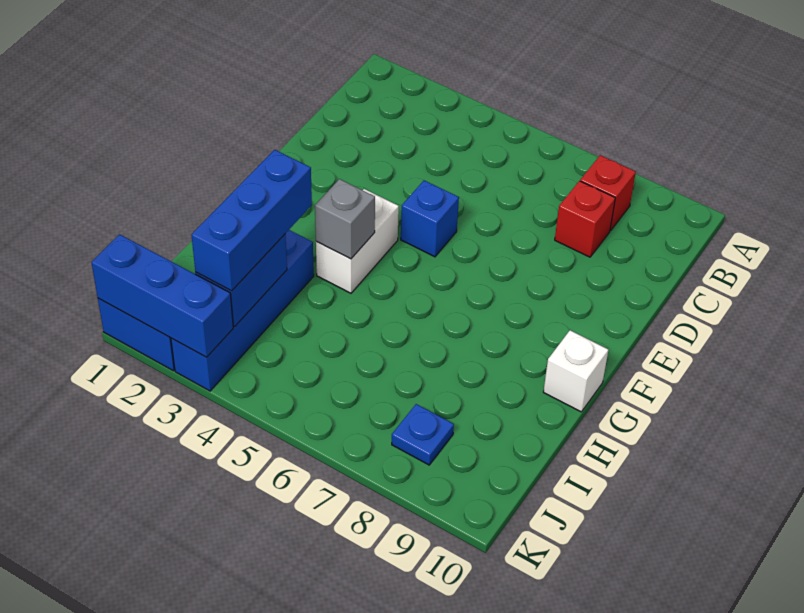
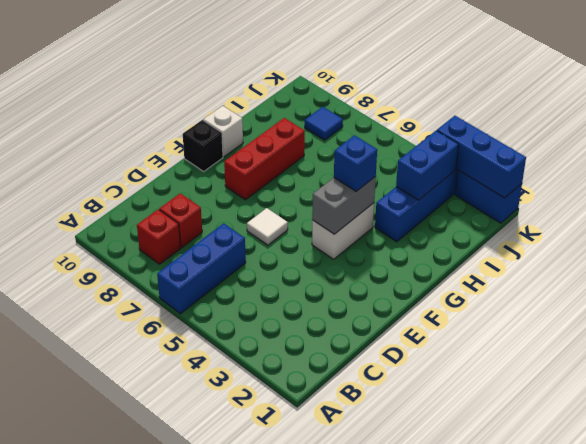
blue 1x1 brick [401,180,459,257] -> blue 1x1 brick moved to [334,135,377,191]
none -> white 1x1 tile [247,208,288,245]
none -> red 1x3 brick [224,118,305,200]
none -> black 1x1 brick [183,120,223,171]
grey 1x1 brick [315,179,375,259] -> grey 1x2 brick [312,177,376,234]
blue 1x3 brick [191,150,312,291] -> blue 1x3 brick moved to [157,223,246,314]
blue 1x1 plate [392,404,454,465] -> blue 1x1 tile [305,107,343,140]

